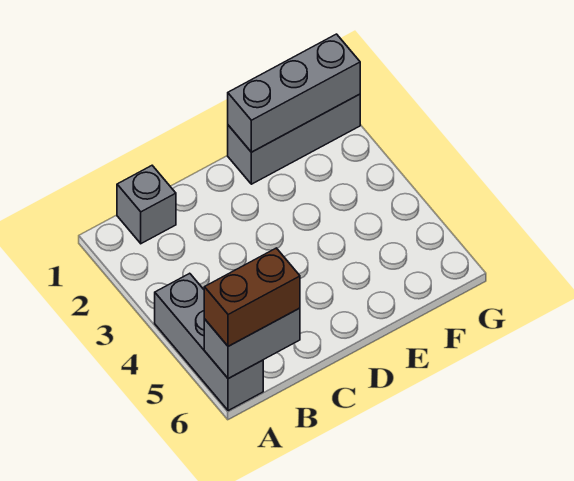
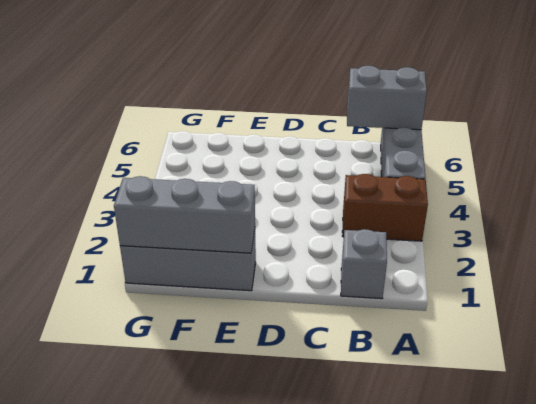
brown 1x2 brick [204,248,300,346] -> brown 1x2 brick moved to [342,174,428,241]

